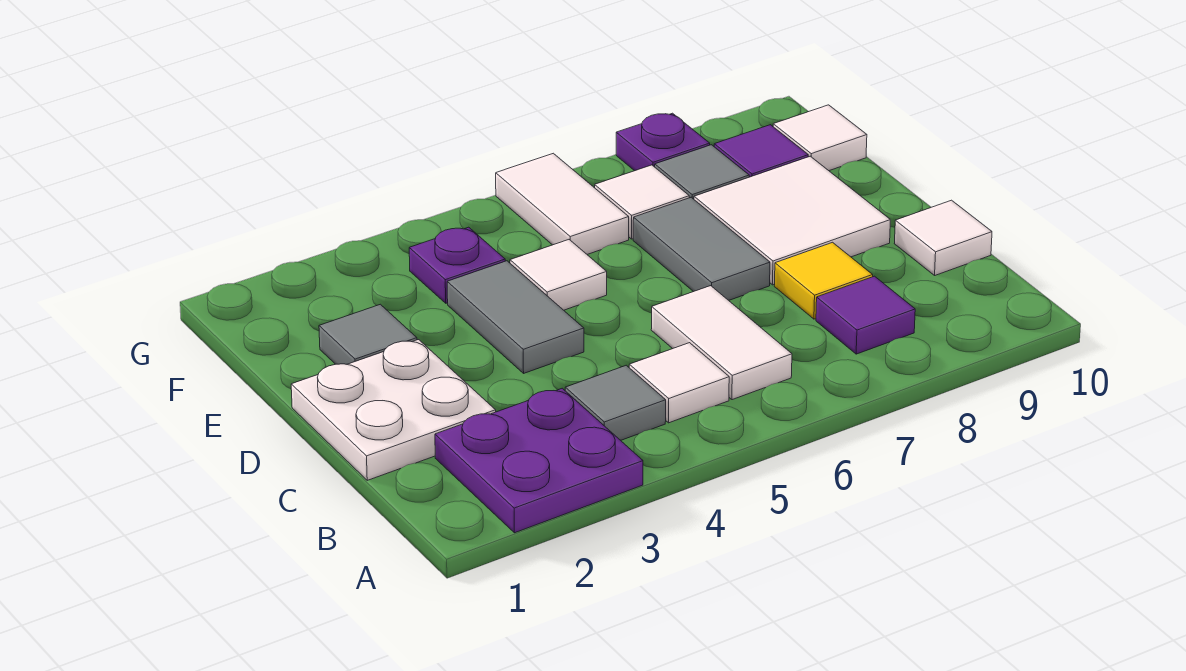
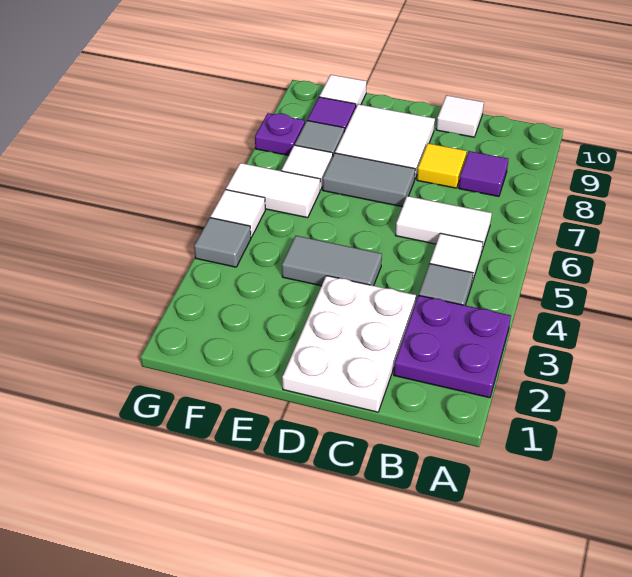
white 2x2 plate [291,340,496,480] -> white 2x3 plate [282,276,416,412]
grey 1x1 tile [319,304,417,364] -> grey 1x1 tile moved to [194,218,251,267]
white 1x1 tile [510,240,607,310] -> white 1x1 tile moved to [210,190,265,237]
purple 1x1 plate [409,227,505,303] -> none

